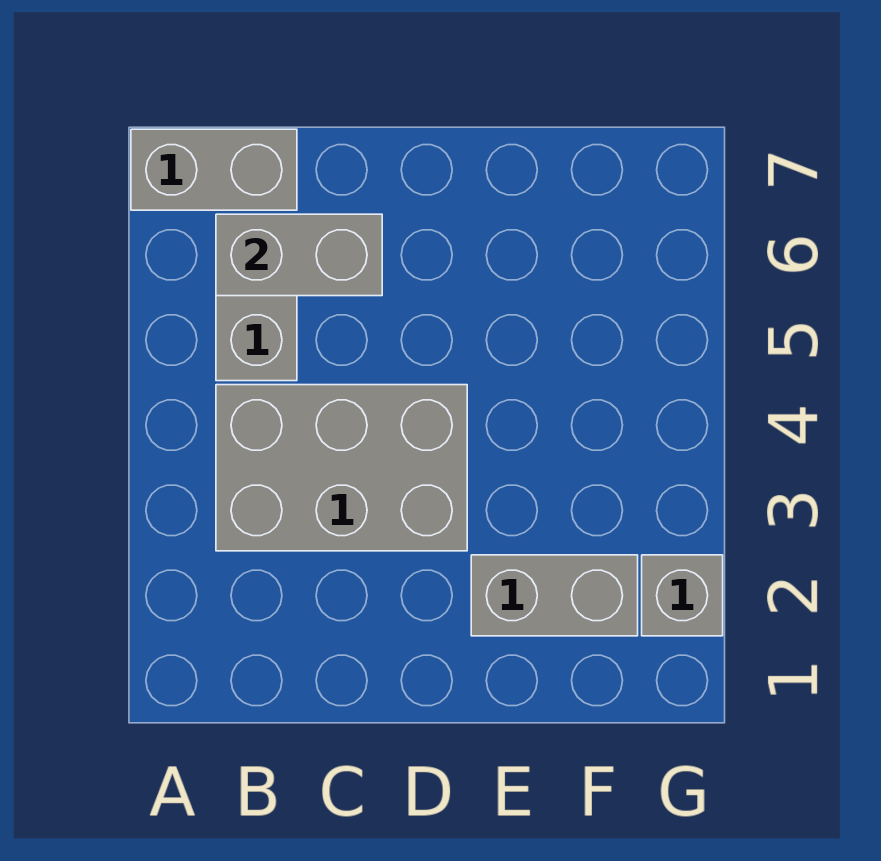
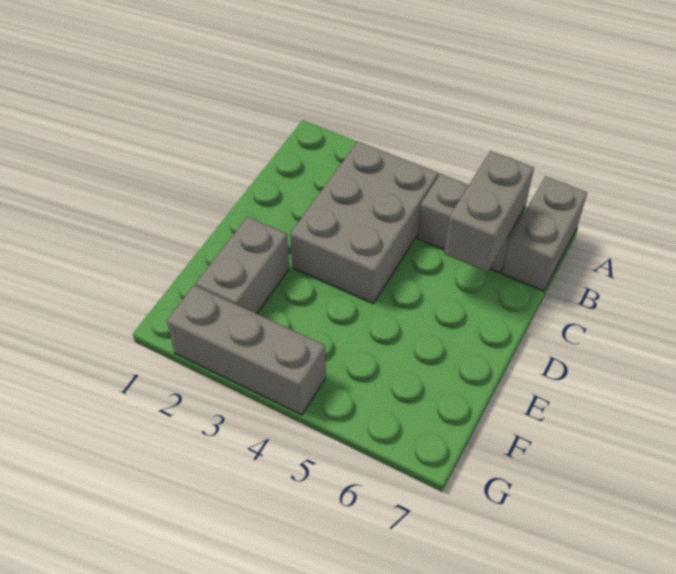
grey 1x1 brick [642,555,723,636] -> grey 1x3 brick [167,285,326,415]

